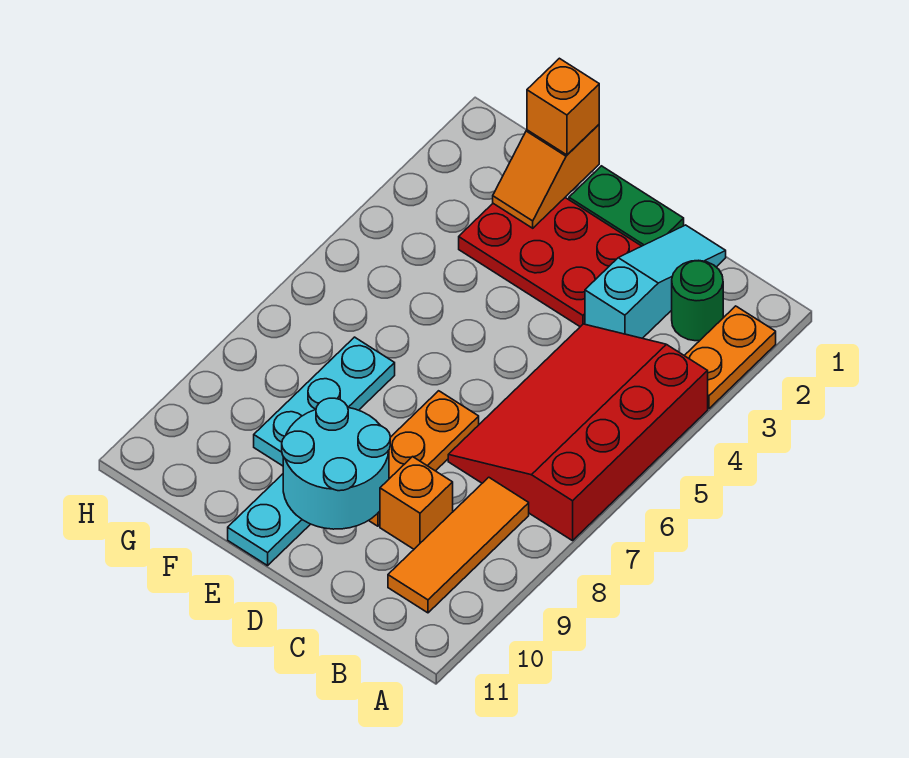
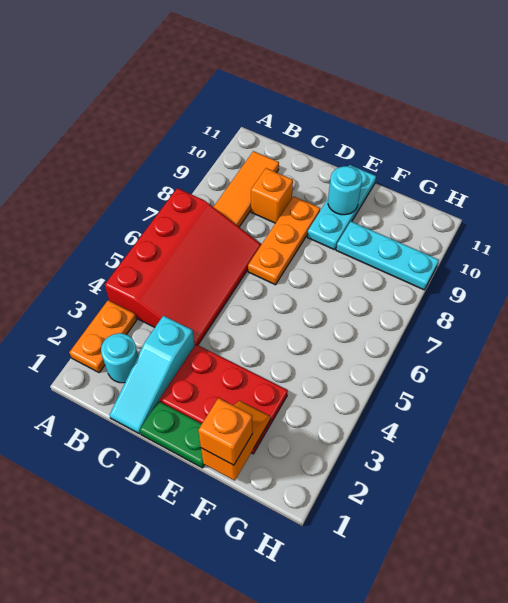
green 1x1 round brick [672,260,723,341] -> cyan 1x1 round brick [101,333,138,383]
cyan 2x2 round brick [282,398,390,529] -> cyan 1x1 round brick [328,166,362,215]
cyan 1x3 plate [254,337,395,466] -> cyan 1x3 plate turned to [336,222,439,290]

